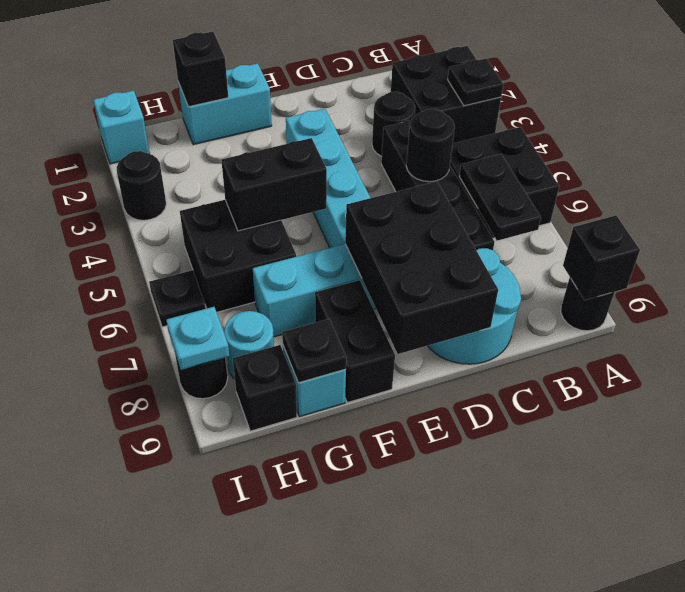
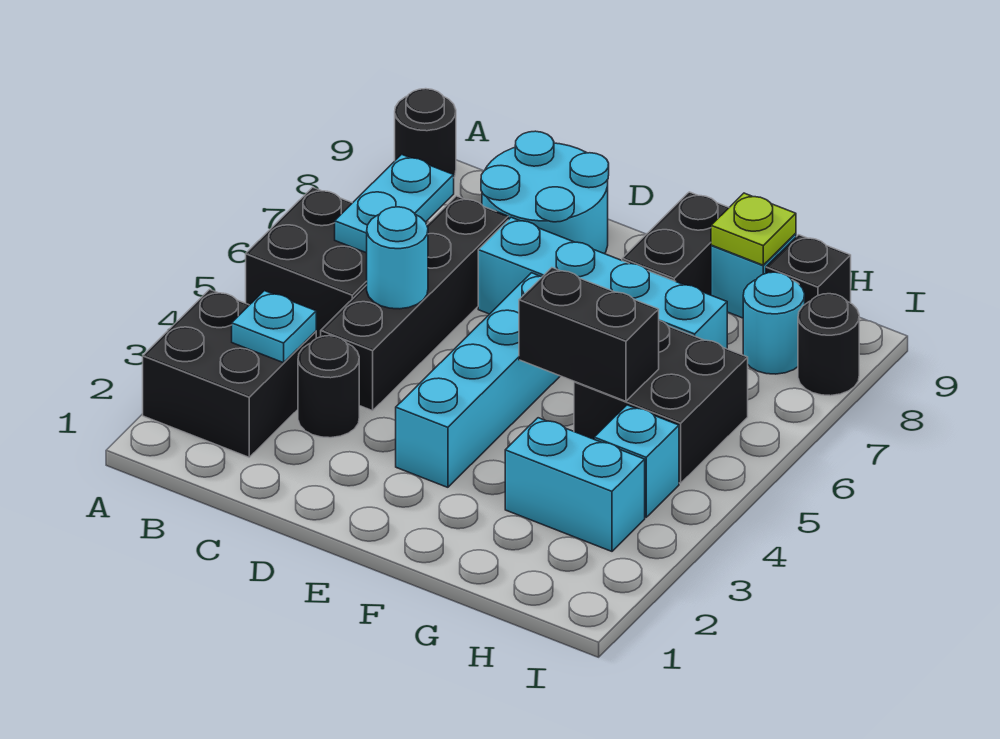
black 1x1 plate [448,59,504,106] -> none
black 1x1 brick [563,215,640,300] -> none
black 1x2 plate [459,154,541,241] -> cyan 1x2 plate [335,154,454,253]
black 1x1 round brick [406,109,455,182] -> cyan 1x1 round brick [367,207,428,309]
black 2x3 brick [345,181,498,354] -> none
cyan 1x2 brick [178,63,272,145] -> cyan 1x2 brick moved to [505,418,645,551]
black 1x1 brick [173,31,228,107] -> none
black 1x1 plate [282,319,346,383] -> lime 1x1 plate [711,193,796,265]
cyan 1x1 brick [93,91,150,164] -> cyan 1x1 brick moved to [594,405,679,517]
black 1x1 round brick [117,151,166,220] -> none
black 1x1 plate [149,270,206,327] -> none
cyan 1x1 plate [166,307,229,370] -> cyan 1x1 plate moved to [232,291,316,363]

